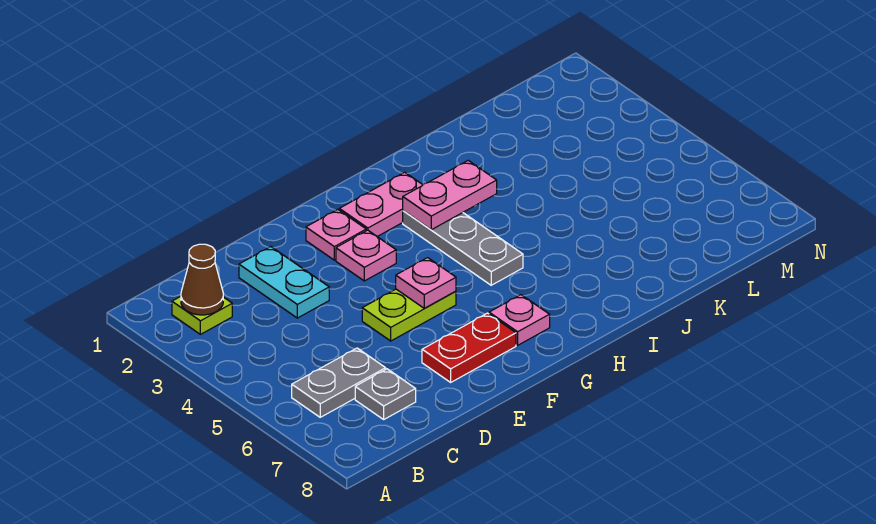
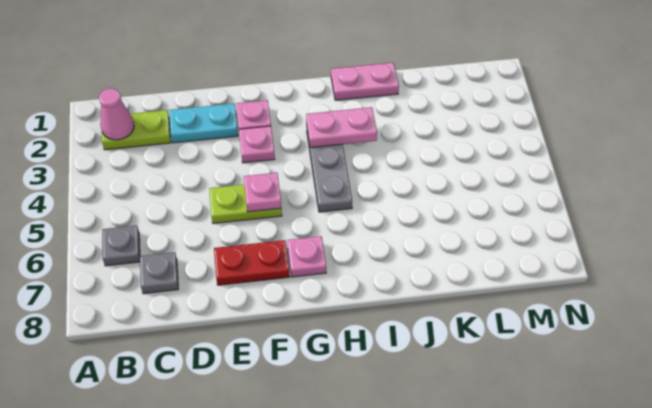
lime 1x1 plate [172,296,232,334] -> lime 1x2 plate [102,110,171,150]
brown 1x1 cone [181,244,223,315] -> pink 1x1 cone [99,88,134,140]
grey 1x2 plate [292,348,386,417] -> grey 1x1 plate [102,225,140,266]
cyan 1x2 plate [239,247,329,318] -> cyan 1x2 plate turned to [169,103,238,143]
pink 1x2 plate [339,172,423,237] -> pink 1x2 plate moved to [331,63,399,100]

